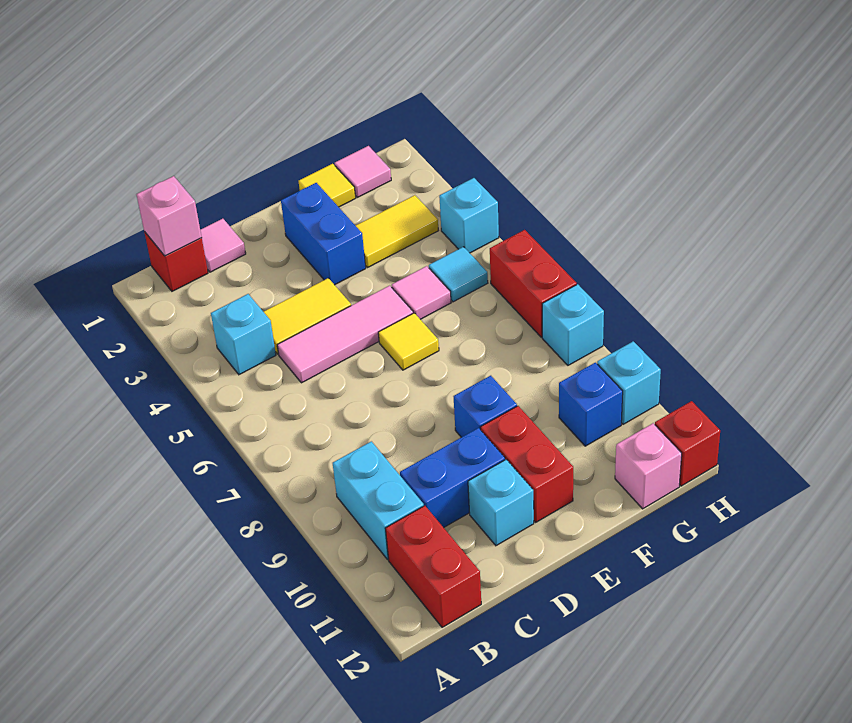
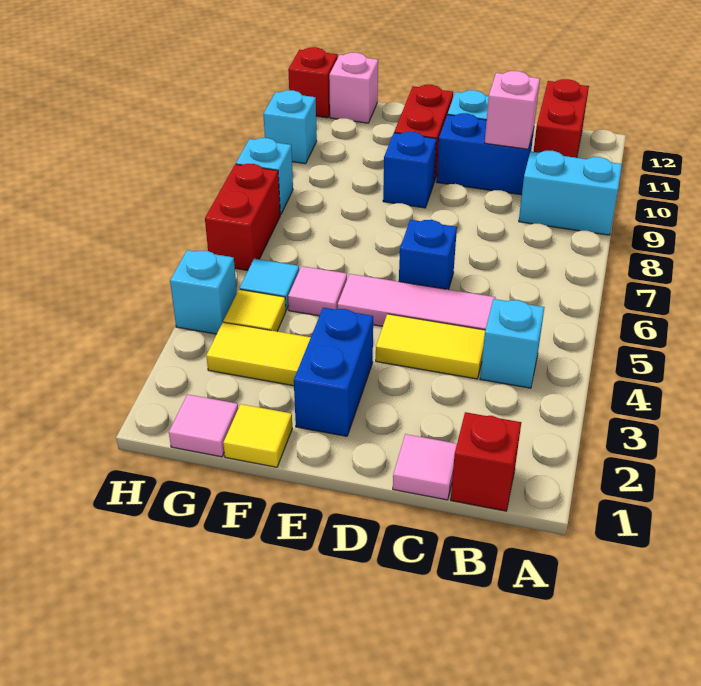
pink 1x1 brick [136,176,202,256] -> pink 1x1 brick moved to [485,71,540,149]
cyan 1x2 brick [333,441,424,559] -> cyan 1x2 brick turned to [519,151,622,235]
yellow 1x1 tile [378,313,439,370] -> yellow 1x1 tile moved to [224,289,286,331]
blue 1x1 brick [559,363,623,446] -> blue 1x1 brick moved to [399,220,457,289]

